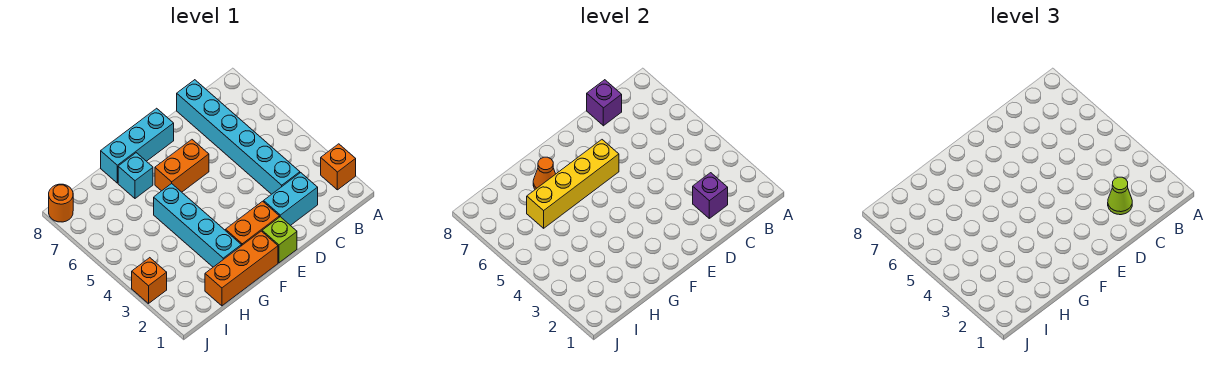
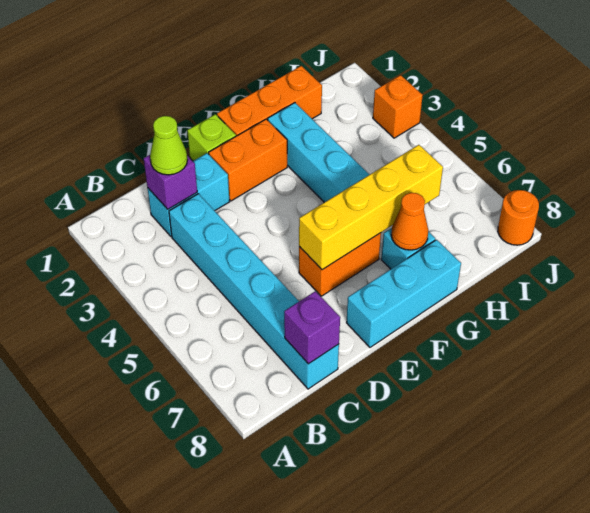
orange 1x1 brick [321,144,356,190] -> none

